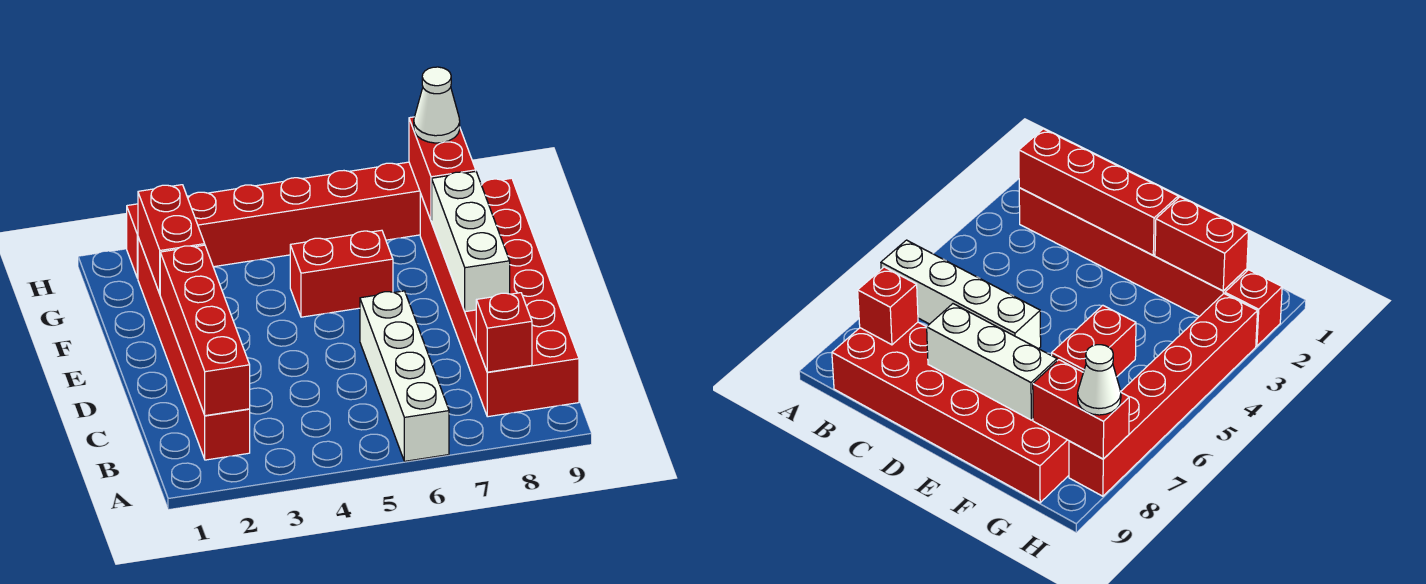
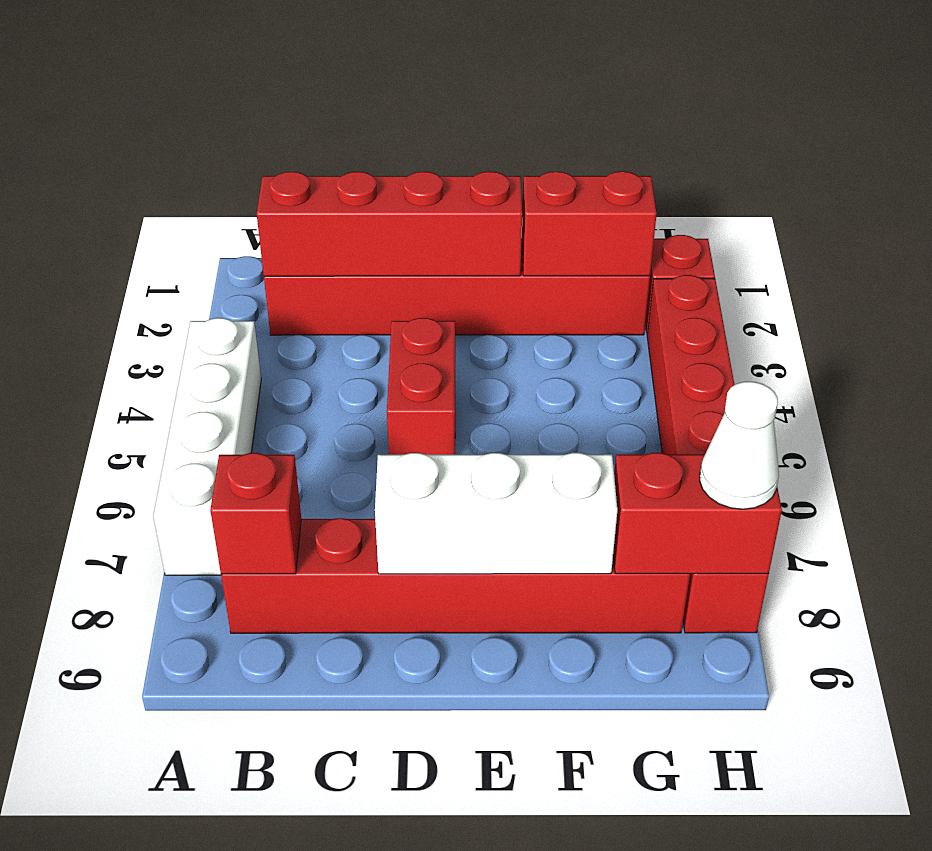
white 1x4 brick [360,291,449,461] -> white 1x4 brick turned to [153,318,261,575]
red 2x6 brick [420,178,579,417] -> red 1x6 brick [221,518,690,633]
red 1x2 brick [290,230,393,317] -> red 1x2 brick moved to [387,318,455,455]

